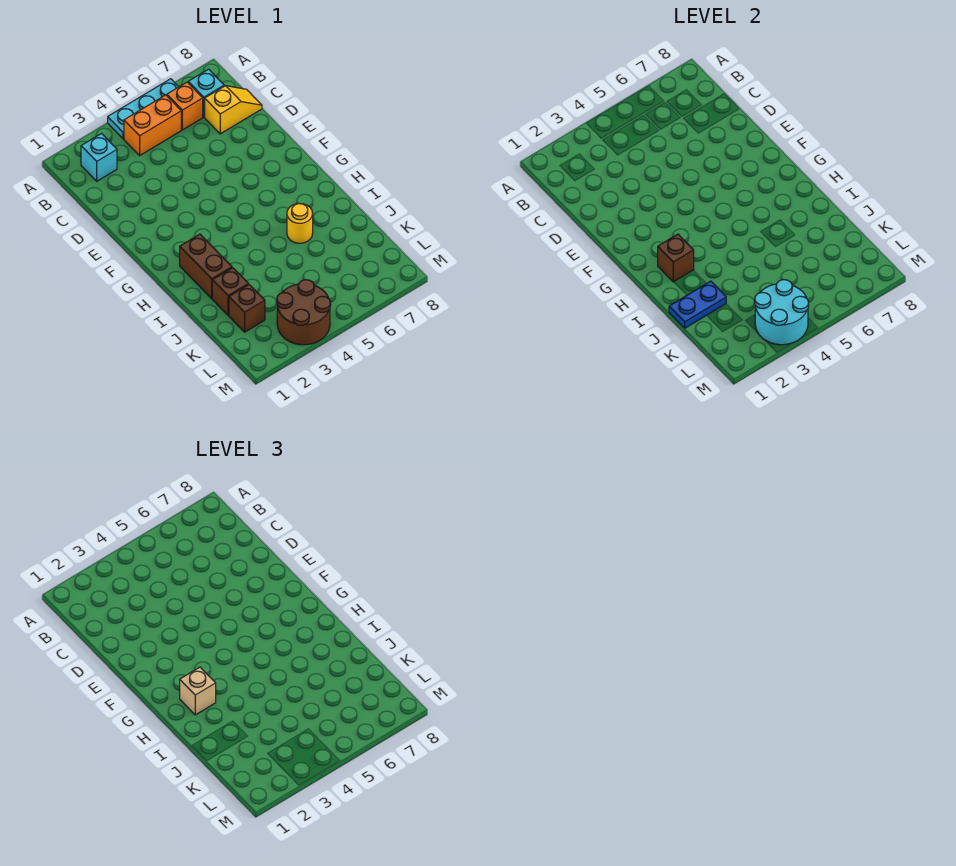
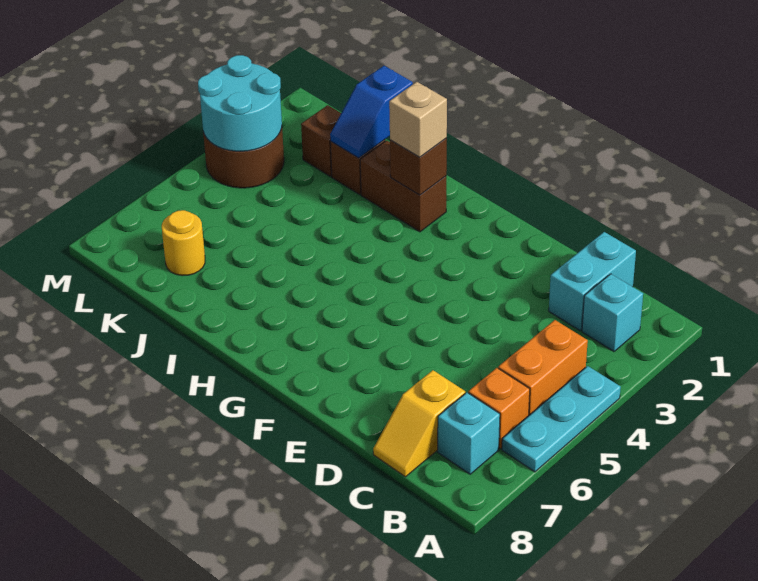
none -> cyan 1x2 brick [549,232,636,331]
yellow 1x1 round brick [287,203,313,243] -> yellow 1x1 round brick moved to [162,210,205,276]
blue 1x2 plate [669,281,726,328] -> blue 1x2 slope [330,66,413,158]

